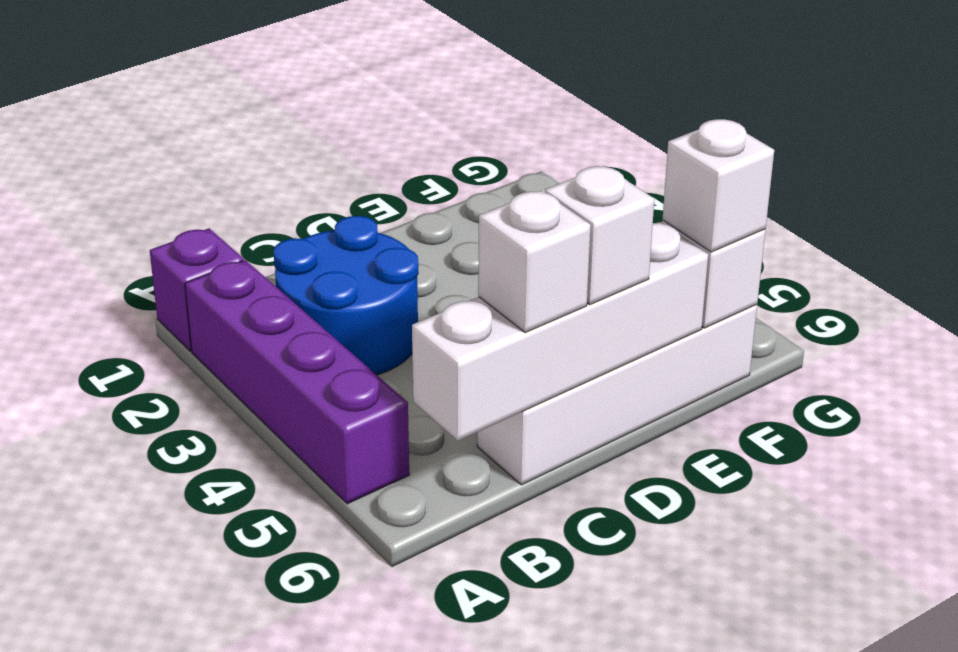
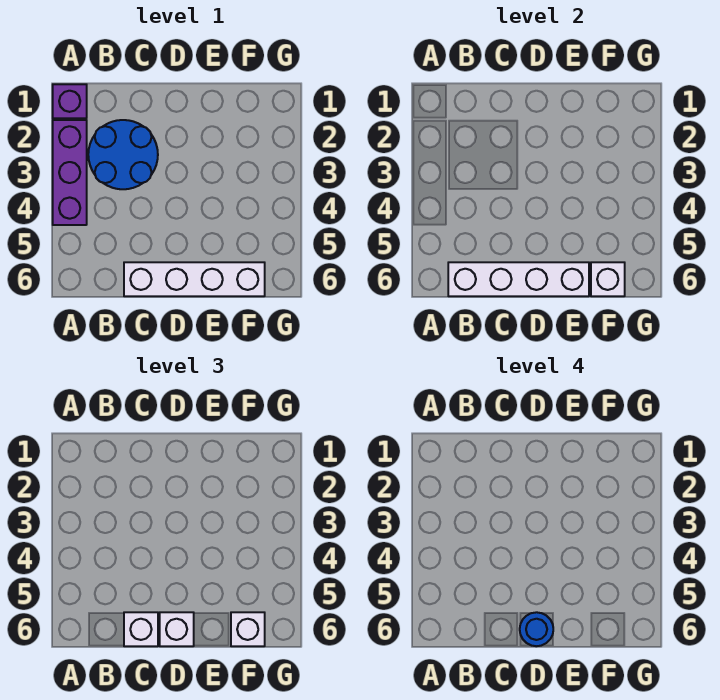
purple 1x4 brick [185,260,409,504] -> purple 1x3 brick [53,120,87,225]
none -> blue 1x1 round brick [520,612,553,646]

